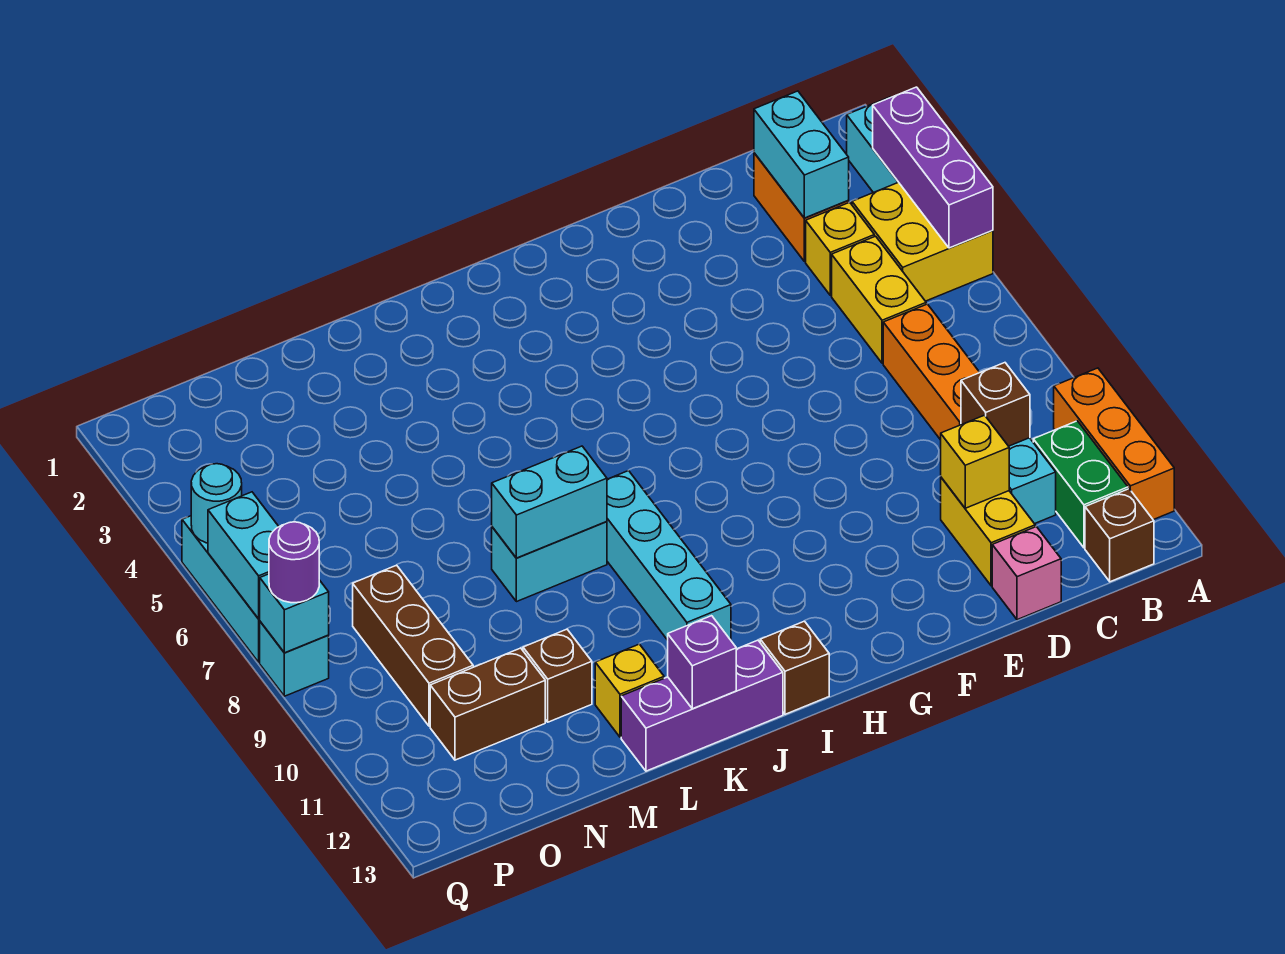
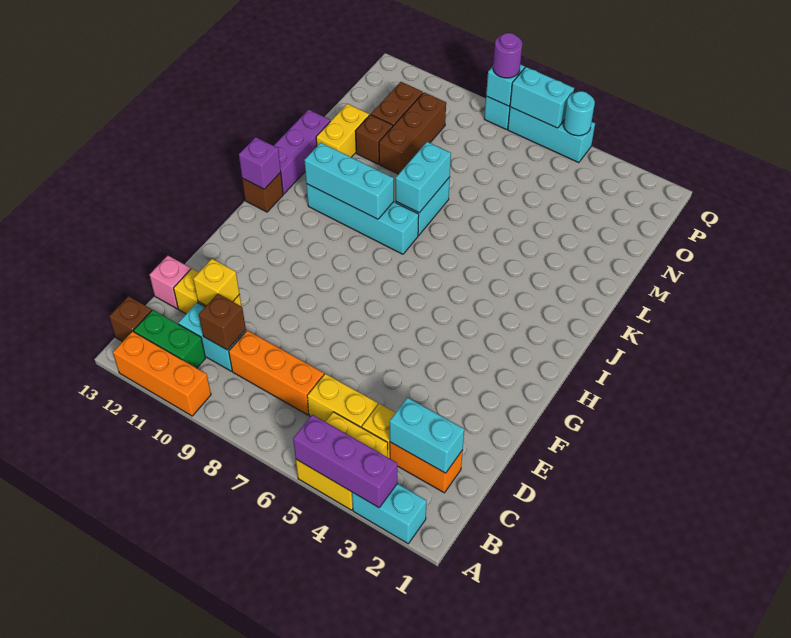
none -> cyan 1x3 brick [304,143,394,219]
purple 1x1 brick [668,616,736,709] -> purple 1x1 brick moved to [239,137,281,189]
yellow 1x1 brick [595,644,664,737] -> yellow 1x2 brick [316,104,369,157]
brown 1x3 brick [353,565,473,726] -> brown 1x3 brick turned to [379,92,446,174]

